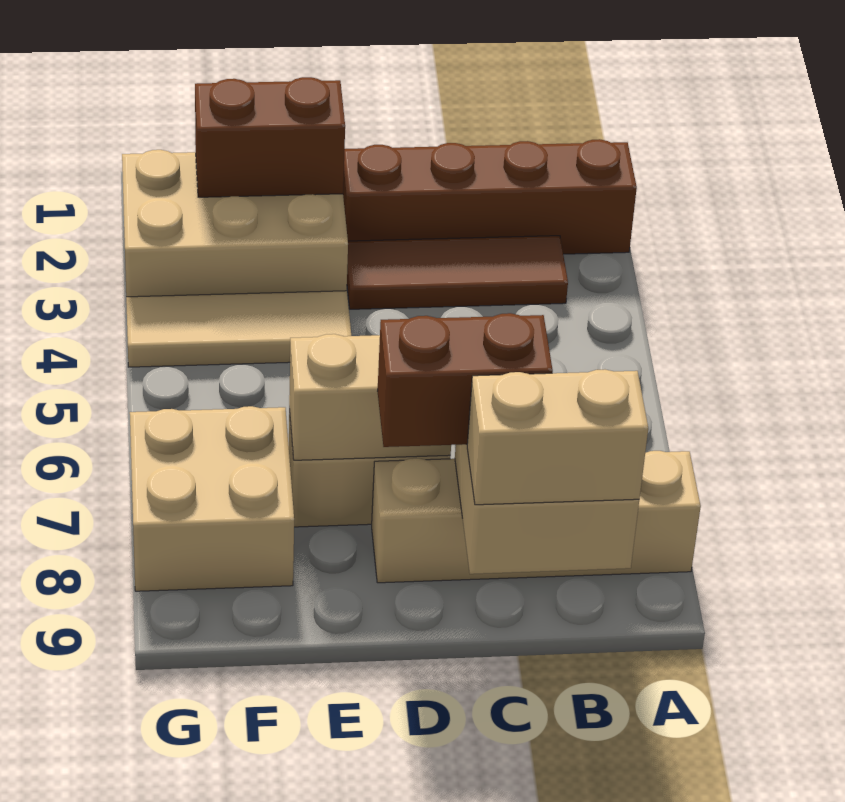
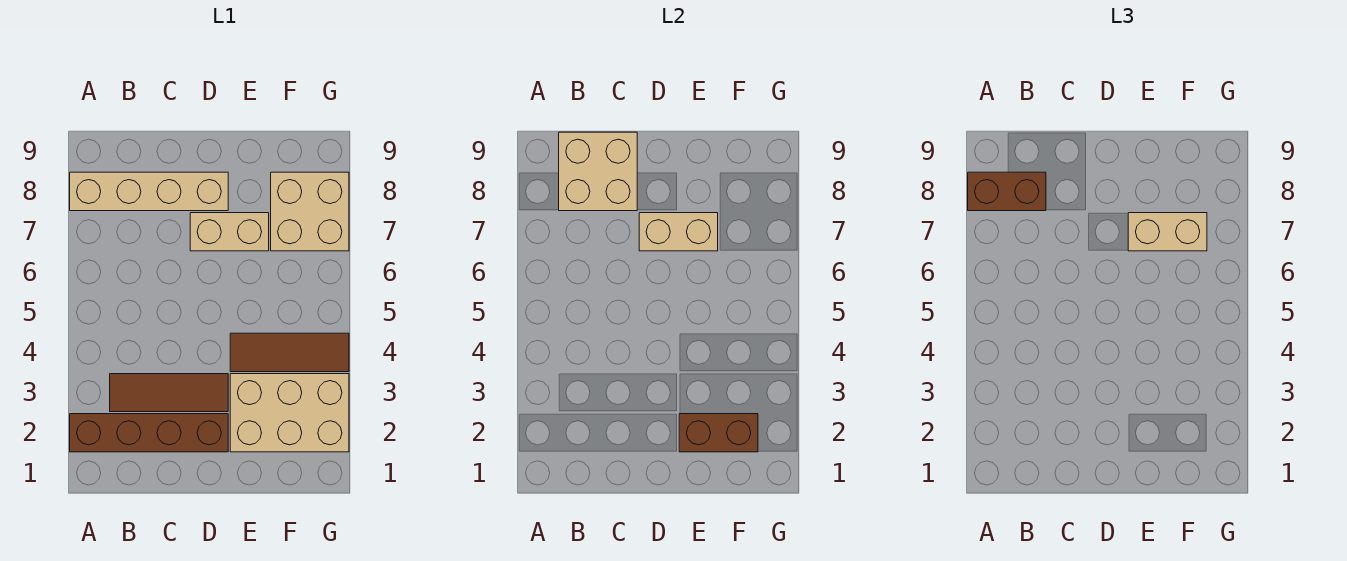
tan 1x2 brick [467,369,648,505] -> tan 1x2 brick moved to [1128,213,1207,251]
brown 1x2 brick [378,313,553,447] -> brown 1x2 brick moved to [968,172,1046,211]
tan 1x3 tile [126,291,351,367] -> brown 1x3 tile [230,333,349,372]

